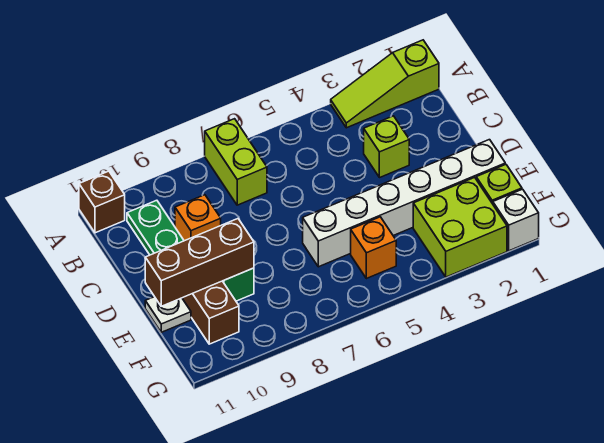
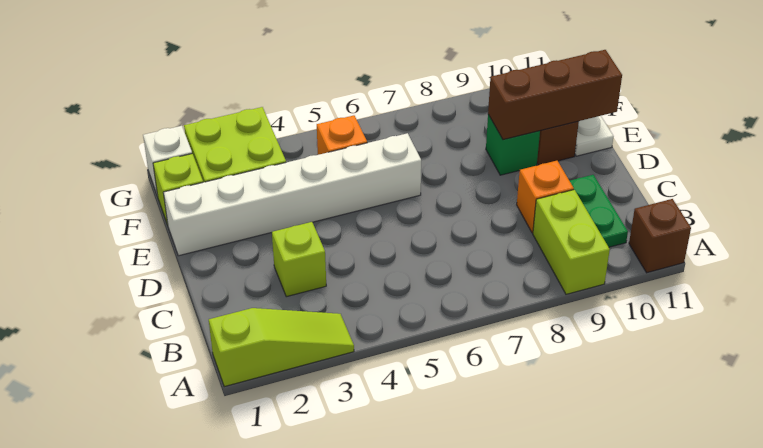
lime 1x2 brick [205,119,267,205] -> lime 1x2 brick moved to [533,190,610,294]

